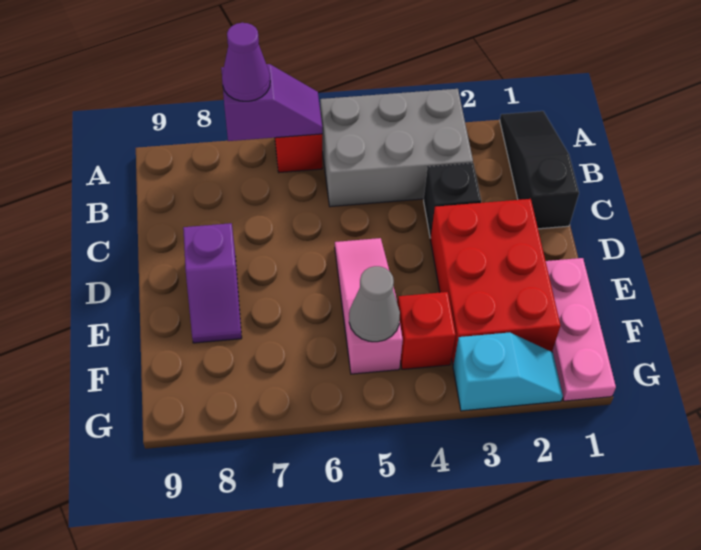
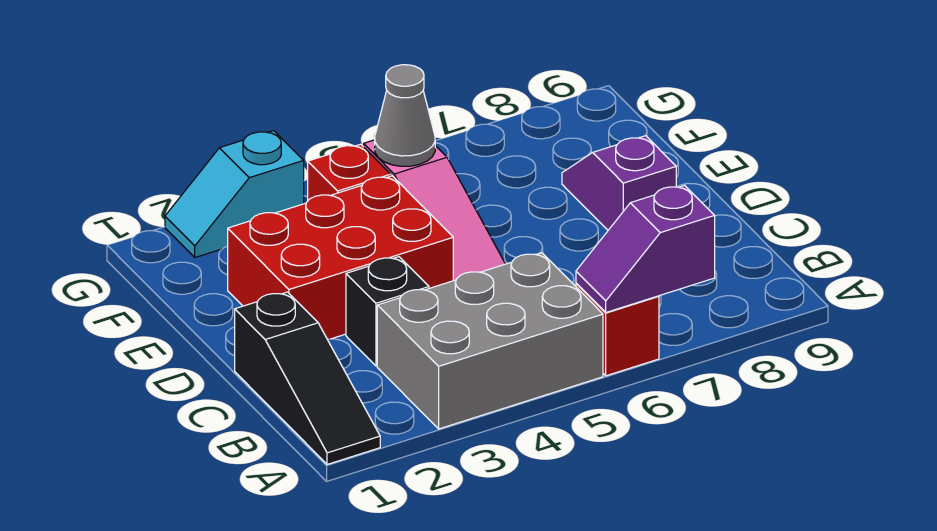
purple 1x1 cone [222,23,270,101] -> none
red 2x3 brick [430,199,561,364] -> red 2x3 brick turned to [228,176,453,339]
pink 1x3 plate [546,258,616,401] -> none

